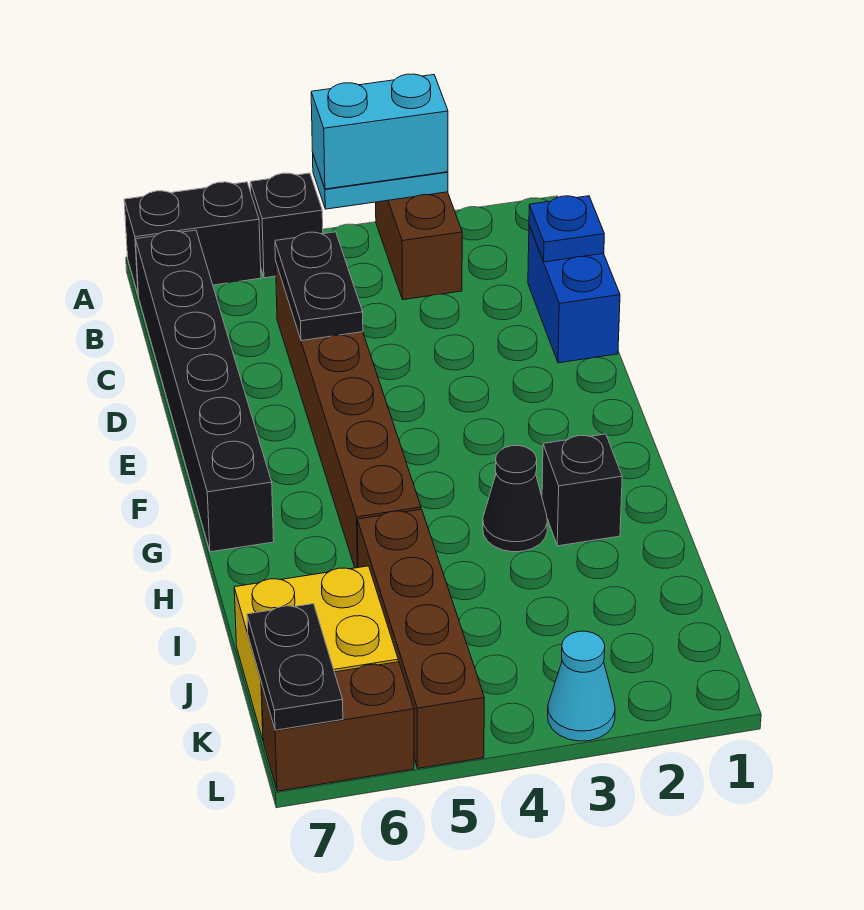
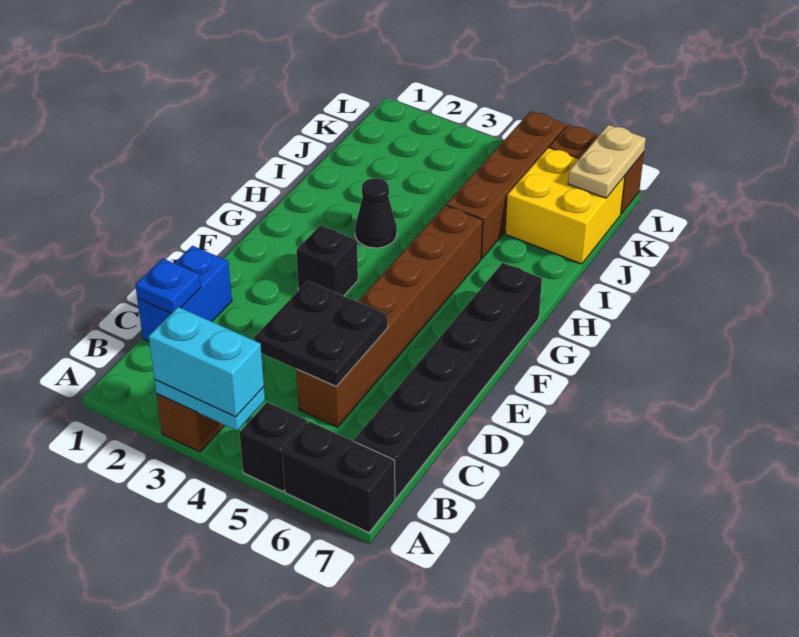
black 1x2 plate [275,232,363,341] -> black 2x2 plate [254,281,388,386]
black 1x1 brick [542,434,622,546] -> black 1x1 brick moved to [296,225,358,296]
black 1x2 plate [247,604,343,730] -> tan 1x2 plate [568,125,646,198]
cyan 1x1 cone [548,631,615,741] -> none

